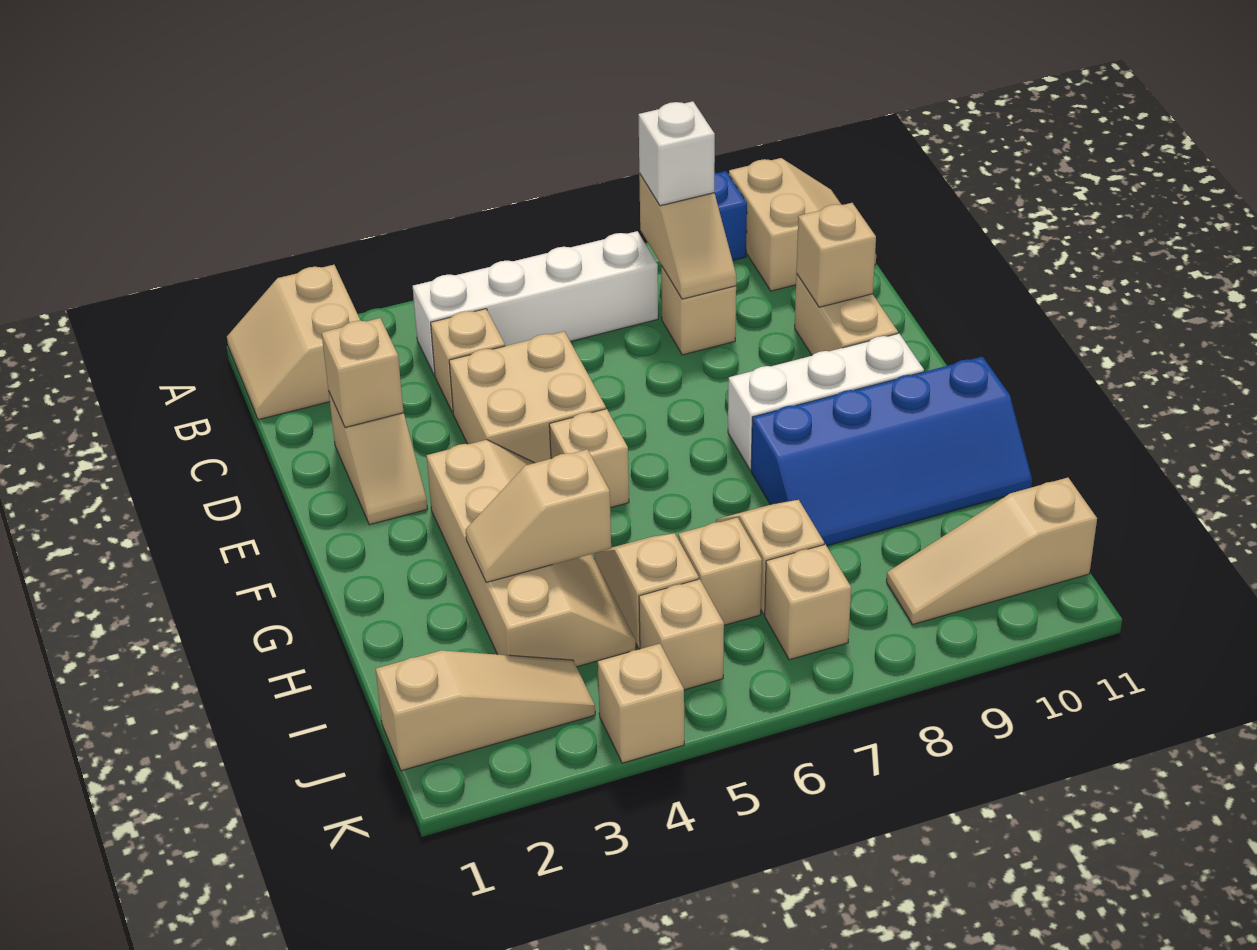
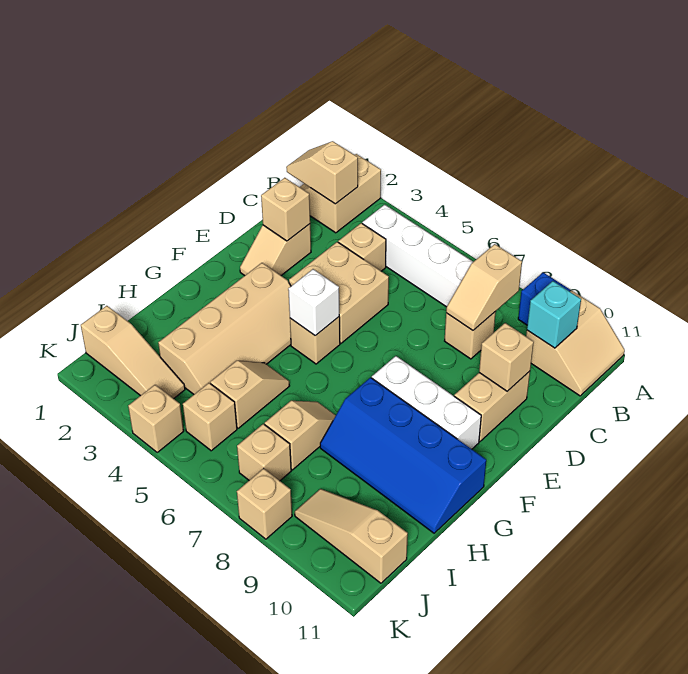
white 1x1 brick [638,101,715,206] -> white 1x1 brick moved to [288,269,339,336]
none -> cyan 1x1 brick [527,281,581,348]
tan 1x2 slope [465,449,611,583] -> tan 1x2 slope moved to [286,141,358,204]
tan 1x1 brick [678,518,762,625] -> tan 1x1 brick moved to [237,468,292,539]

